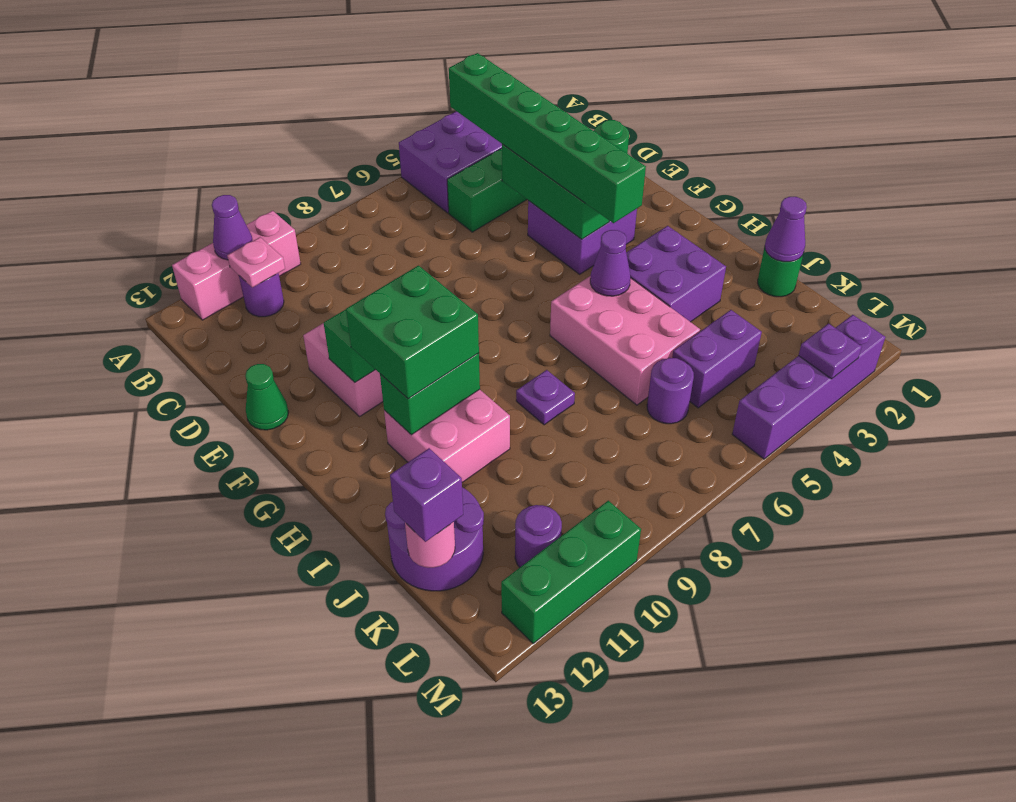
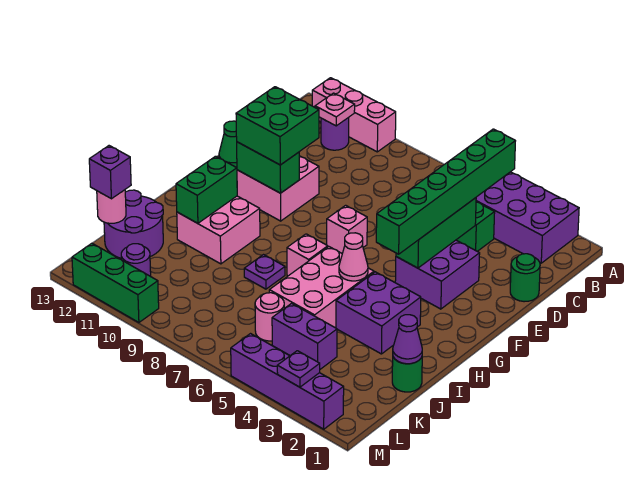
purple 1x1 cone [212,195,253,260] -> none
none -> pink 1x1 brick [327,205,367,253]
green 2x2 brick [346,266,479,399] -> green 2x2 brick moved to [236,87,319,165]
purple 1x1 cone [590,230,631,296] -> pink 1x1 cone [339,233,368,281]
none -> pink 1x1 brick [287,234,328,276]
green 1x2 brick [380,353,480,435] -> green 1x2 brick turned to [176,156,237,223]
purple 1x1 round brick [647,358,694,424] -> pink 1x1 round brick [255,293,284,341]

